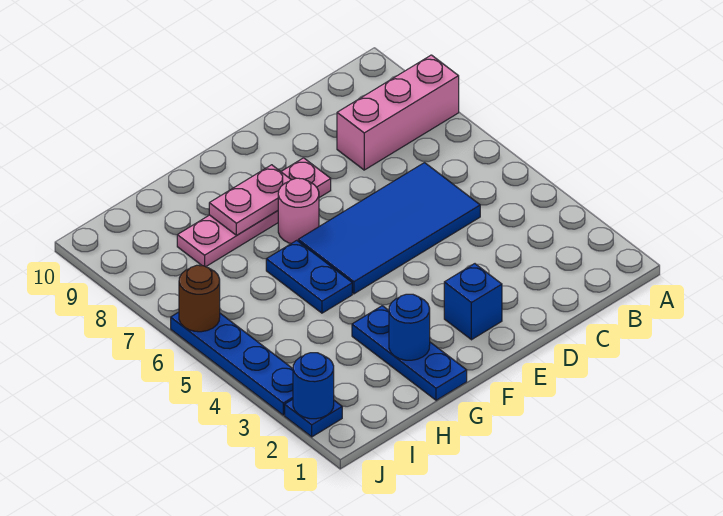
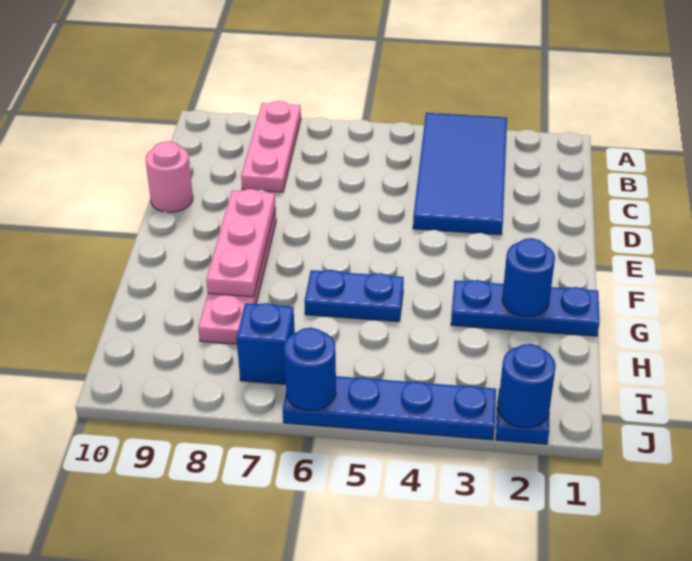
pink 1x3 brick [337,55,459,170] -> pink 1x3 plate [241,101,301,192]
blue 2x4 tile [298,163,480,294] -> blue 2x4 tile moved to [413,113,507,235]
blue 1x1 brick [444,264,502,340] -> blue 1x1 brick moved to [237,303,295,384]
pink 1x1 round brick [278,178,319,243] -> pink 1x1 round brick moved to [146,141,193,212]
pink 1x2 plate [209,165,291,235] -> pink 1x3 plate [206,189,275,297]
brown 1x1 round brick [179,265,220,332] -> blue 1x1 round brick [284,328,336,411]

